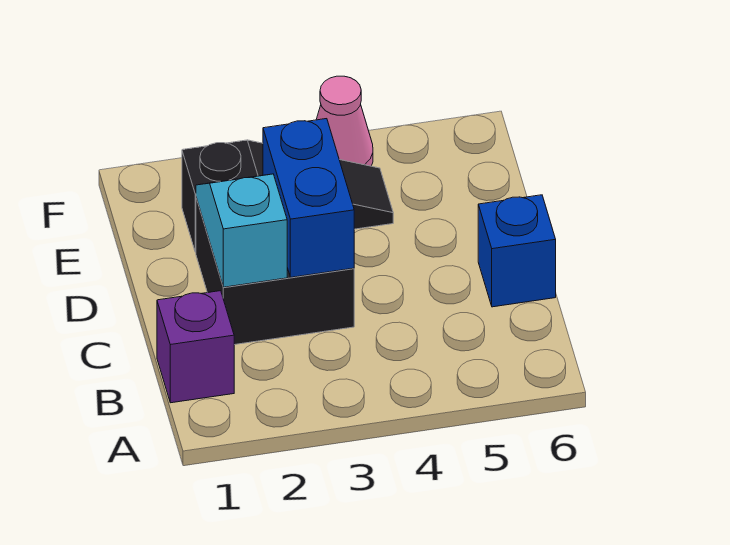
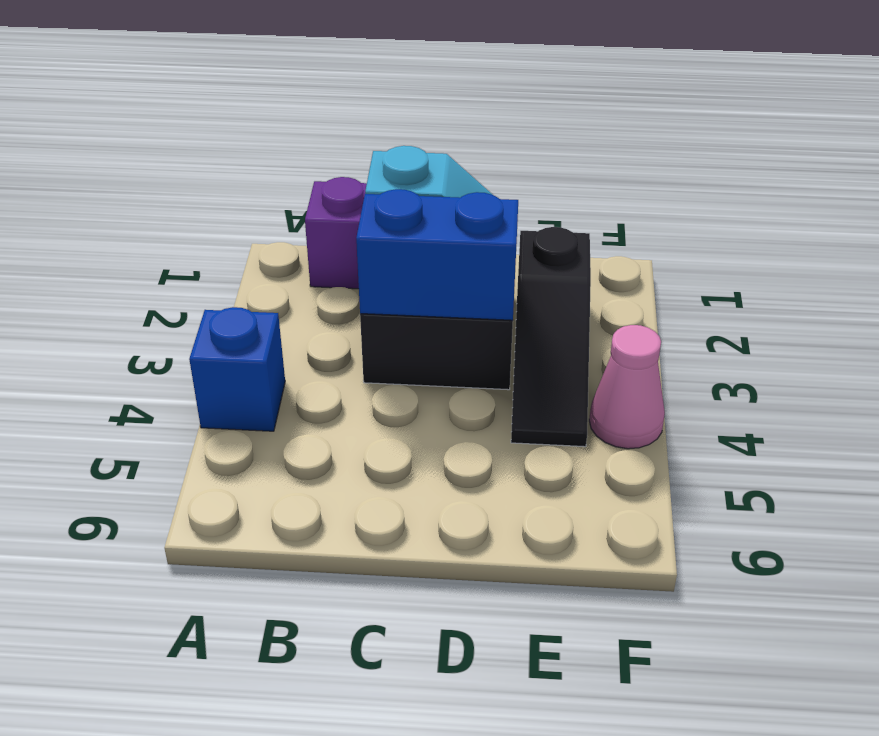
blue 1x1 brick [478,195,556,307] -> blue 1x1 brick moved to [189,307,285,431]

